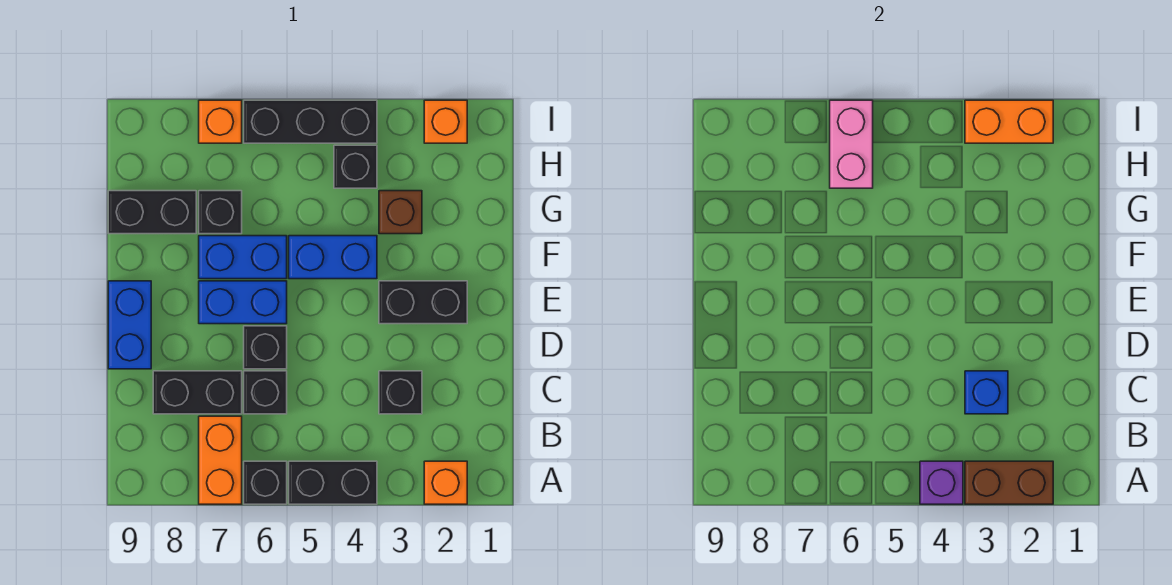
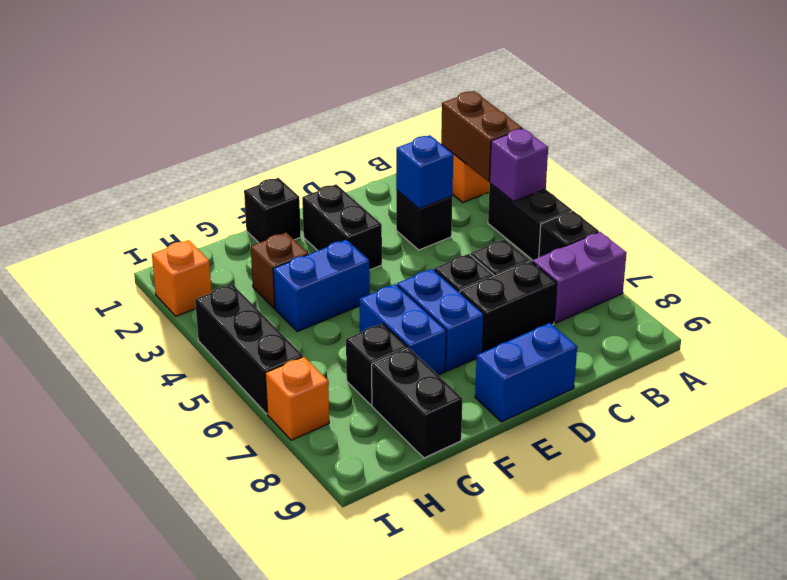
orange 1x2 brick [199,416,242,504] -> purple 1x2 brick [532,232,627,323]
black 1x2 brick [153,371,242,414] -> black 1x2 brick turned to [460,261,557,352]
blue 1x2 brick [289,236,377,279] -> blue 1x2 brick turned to [273,240,370,331]
black 1x1 brick [334,145,377,188] -> black 1x1 brick moved to [244,178,301,243]
pink 1x2 brick [830,100,873,188] -> none
orange 1x2 brick [965,100,1053,143] -> none

